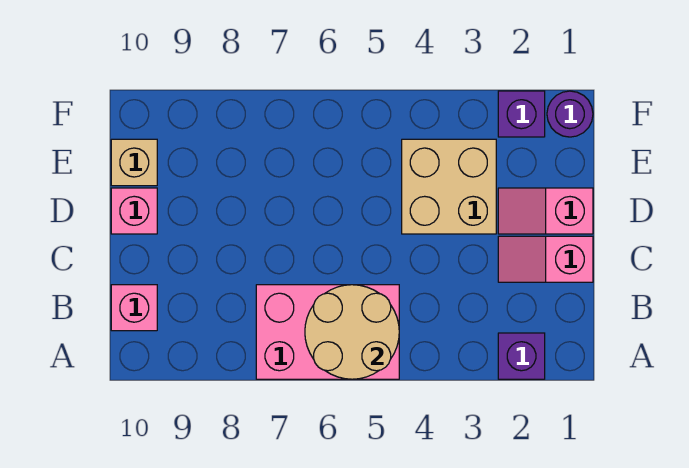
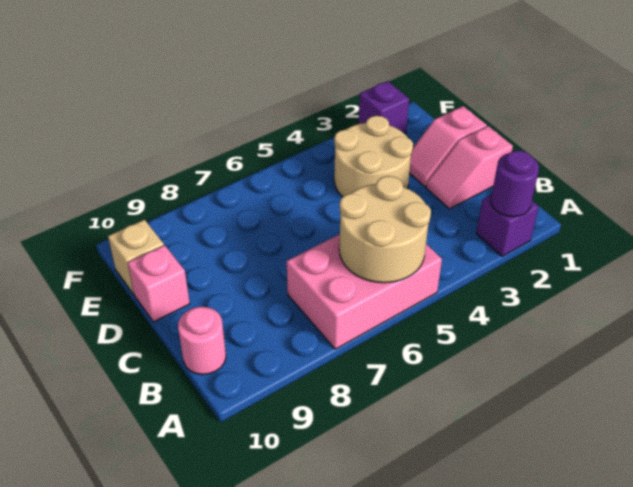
pink 1x1 brick [111,285,157,331] -> pink 1x1 round brick [178,307,226,375]
tan 2x2 brick [402,139,496,234] -> tan 2x2 round brick [334,116,413,197]
purple 1x1 round brick [547,91,593,137] -> purple 1x1 round brick moved to [491,151,539,217]

